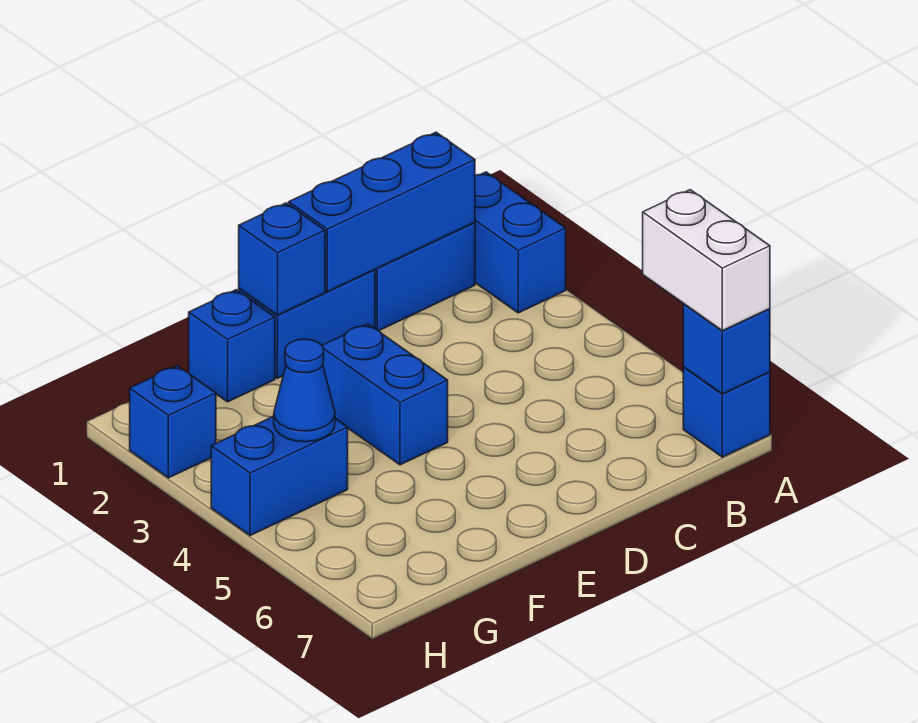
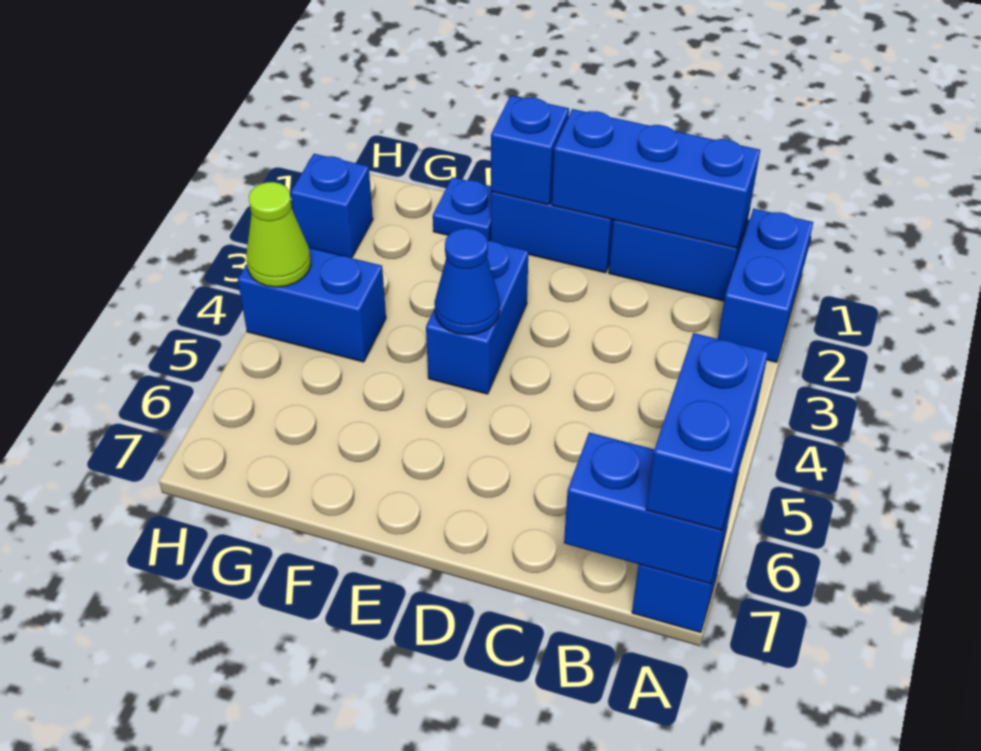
white 1x2 brick [643,190,770,331] -> blue 1x2 brick [646,333,768,531]
blue 1x1 brick [683,304,770,394] -> blue 1x2 brick [564,432,738,584]
blue 1x1 brick [189,290,275,402] -> blue 1x1 plate [433,177,491,241]
blue 1x1 cone [274,339,335,442] -> blue 1x1 cone moved to [435,228,500,335]
none -> lime 1x1 cone [246,182,311,287]

